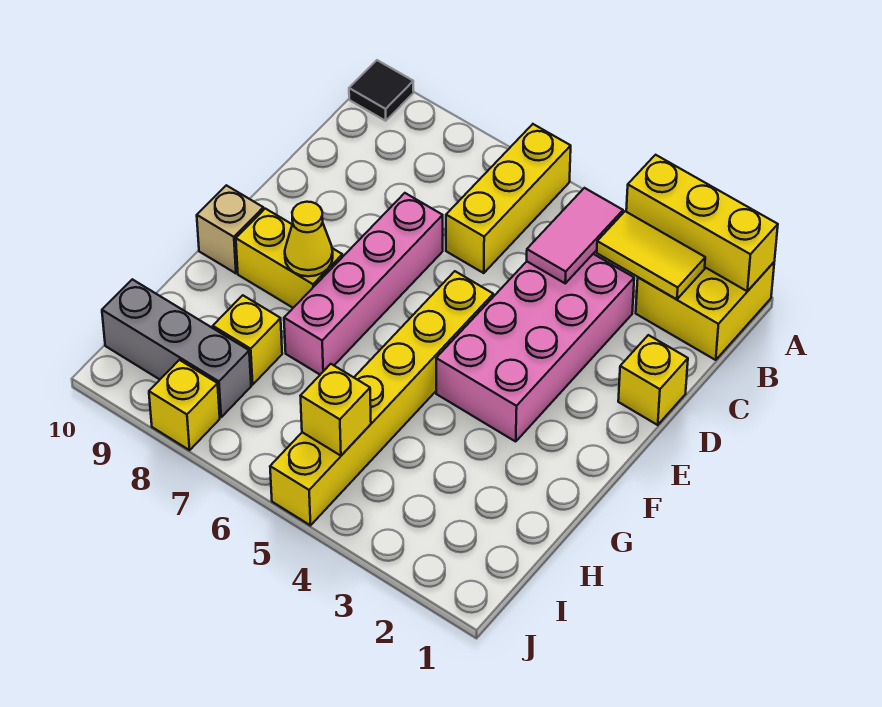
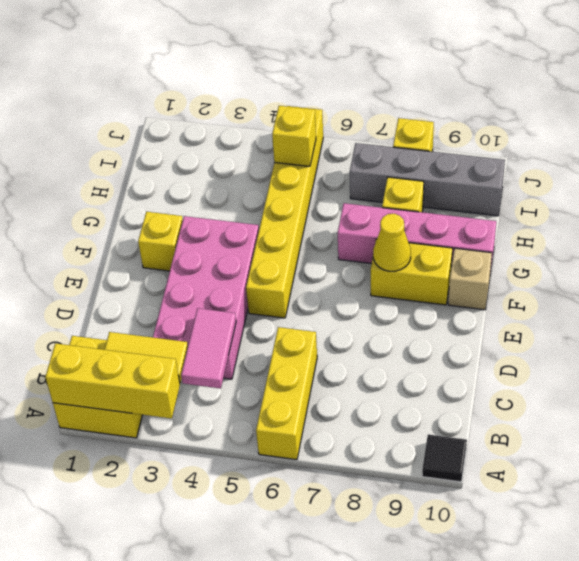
yellow 1x1 brick [618,335,688,425] -> yellow 1x1 brick moved to [138,212,183,271]
pink 1x4 brick [284,193,443,374] -> pink 1x4 brick turned to [338,203,496,274]
grey 1x3 brick [102,279,251,417] -> grey 1x4 brick [350,143,505,216]

